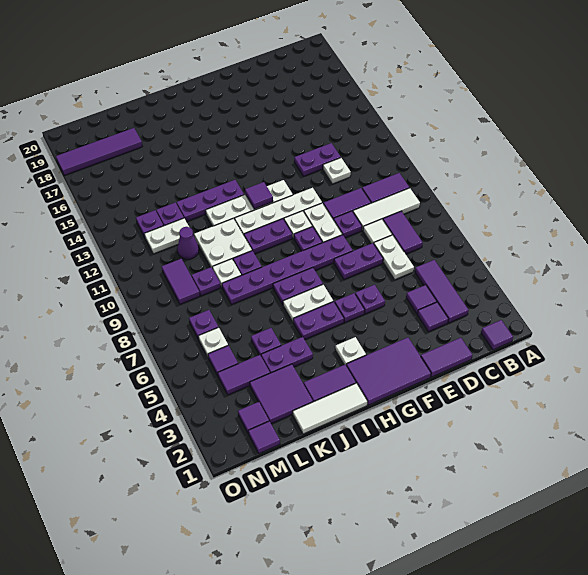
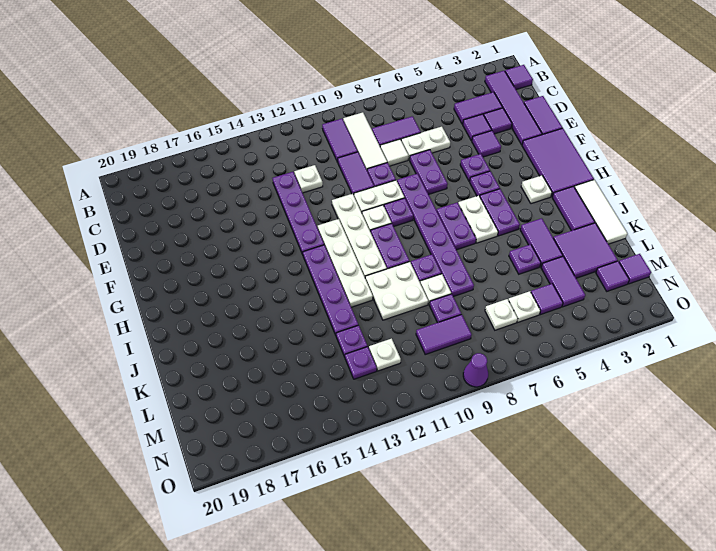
purple 1x3 tile [415,260,469,323] -> purple 1x2 tile [454,92,503,124]
purple 1x2 plate [294,143,341,176] -> purple 1x4 plate [273,172,324,254]
purple 1x1 tile [245,182,273,209] -> purple 1x1 tile moved to [472,131,501,157]
purple 1x3 plate [177,180,244,222] -> purple 1x4 plate [303,245,358,335]
purple 1x2 plate [261,337,313,373] -> purple 1x2 tile [520,218,563,267]
purple 1x1 cone [177,227,199,259] -> purple 1x1 cone moved to [463,353,488,387]
white 1x2 plate [144,218,189,254] -> white 1x1 plate [369,339,401,371]
purple 1x4 tile [56,128,142,175] -> purple 1x4 tile moved to [485,71,542,145]
purple 1x1 plate [189,310,218,339] -> white 1x1 plate [485,299,518,330]

